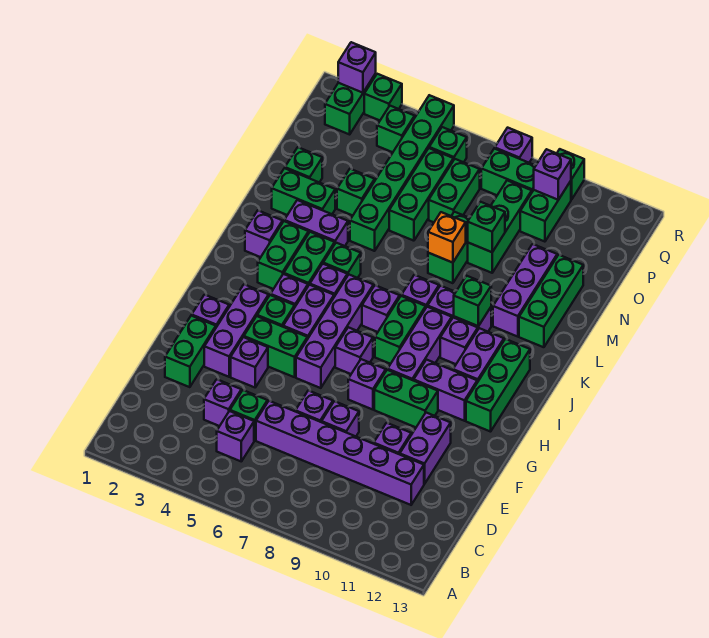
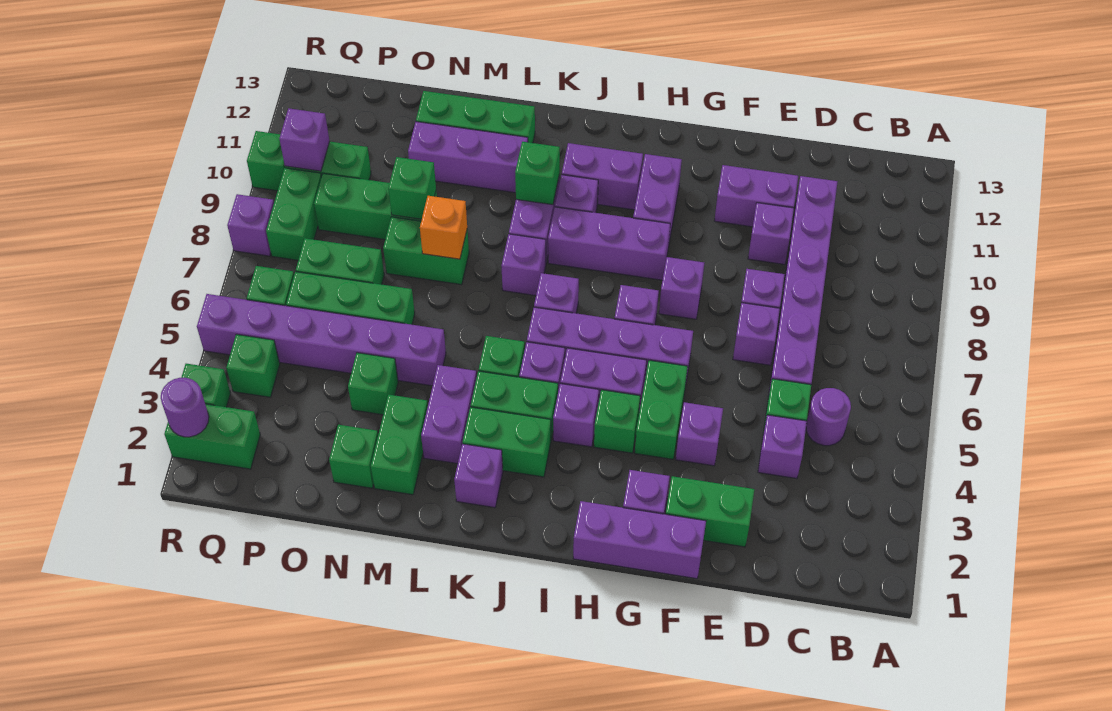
purple 1x1 brick [217,411,254,461] -> purple 1x1 round brick [806,388,851,446]
purple 1x3 brick [204,284,269,377] -> purple 1x3 brick moved to [573,501,706,579]
green 1x2 brick [374,370,438,427] -> none
green 1x3 brick [466,339,530,432] -> none
green 1x2 brick [375,296,426,364] -> none
green 1x6 brick [350,95,454,251] -> purple 1x6 brick [197,294,446,386]
purple 1x1 brick [338,42,376,93] -> purple 1x1 round brick [161,378,209,437]

